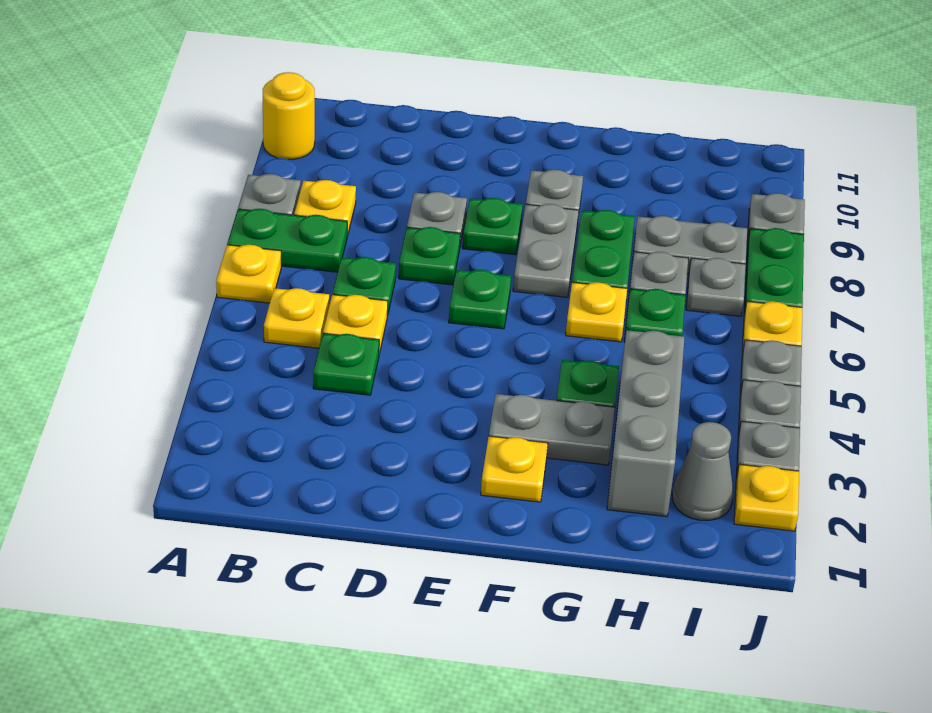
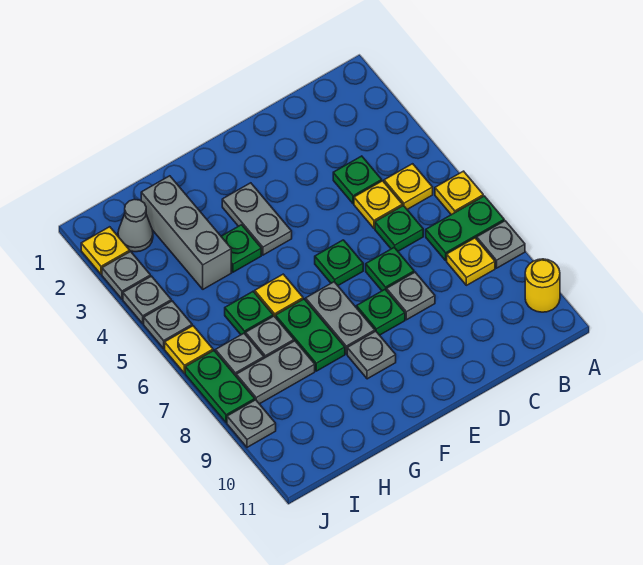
yellow 1x1 plate [481,436,548,502] -> none
grey 1x2 plate [489,394,615,465] -> grey 1x2 plate turned to [222,183,292,255]

